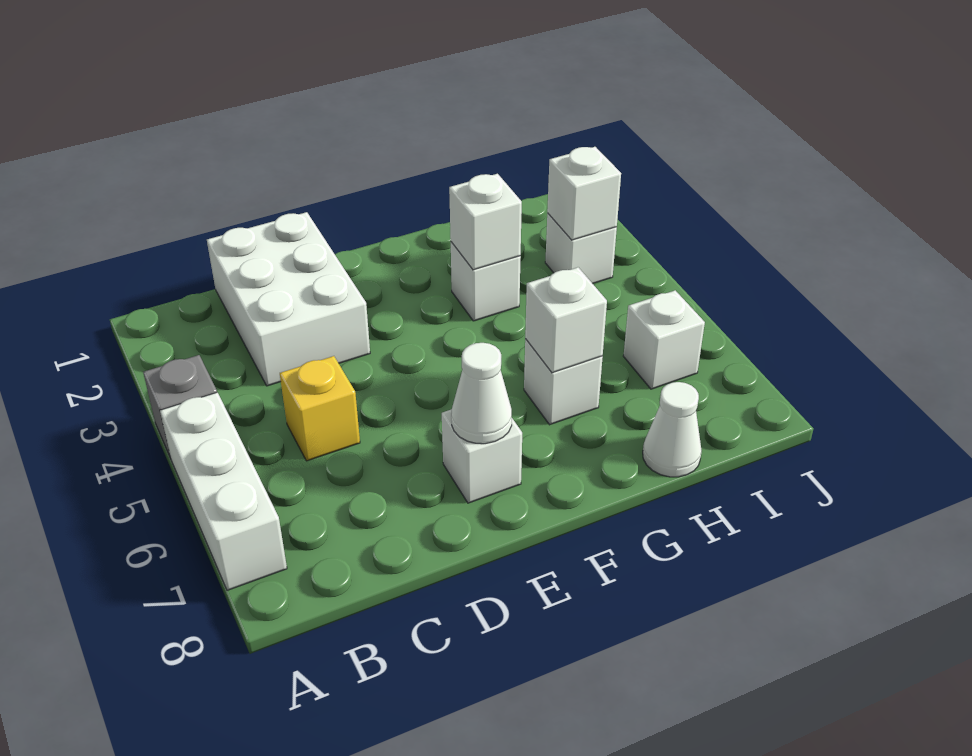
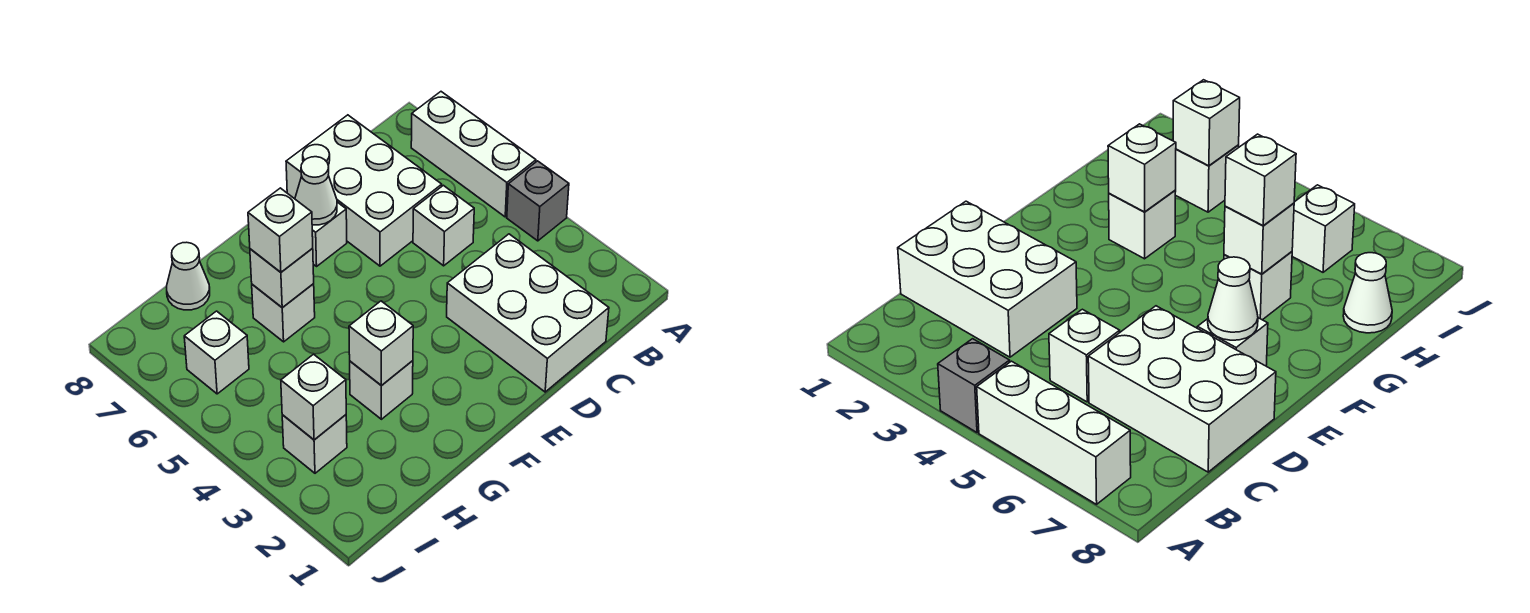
yellow 1x1 brick [280,356,360,461] -> white 1x1 brick [413,185,474,266]
none -> white 2x3 brick [286,115,442,266]
none -> white 1x1 brick [248,188,313,272]

